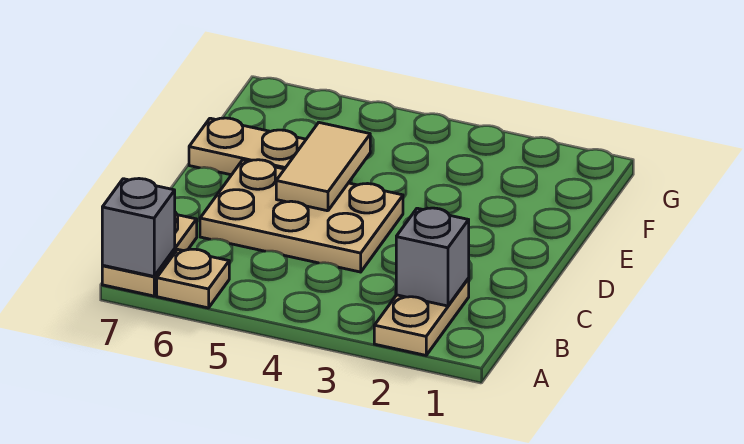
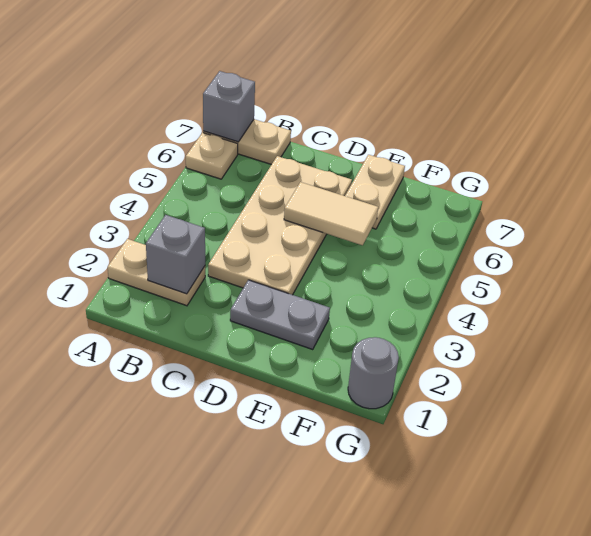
tan 2x3 plate [200,160,403,272] -> tan 2x4 plate [208,156,352,295]
none -> grey 1x2 plate [230,280,330,349]
none -> grey 1x1 round brick [348,337,399,409]

